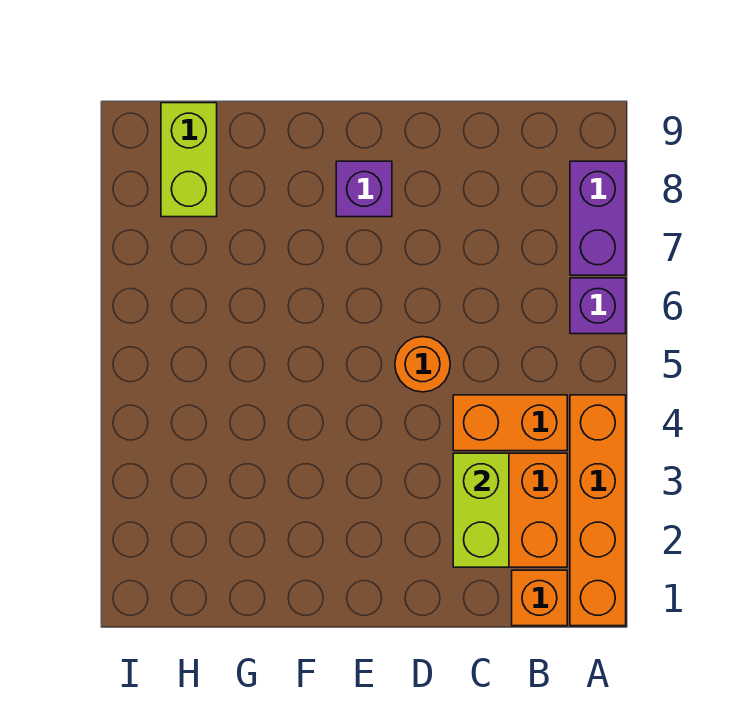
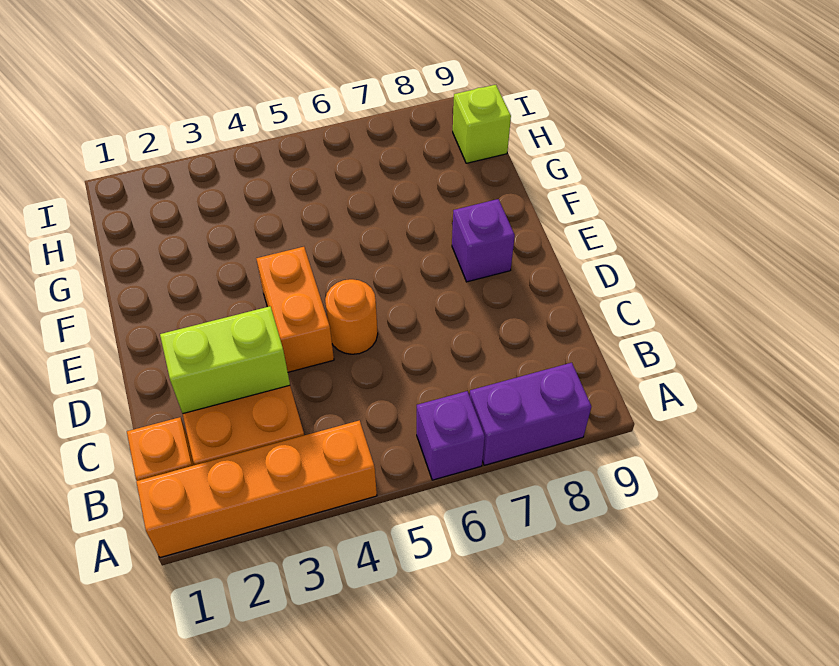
orange 1x2 brick [453,395,567,451] -> orange 1x2 brick moved to [256,247,334,372]
lime 1x2 brick [161,103,217,217] -> lime 1x1 brick [453,85,511,163]

